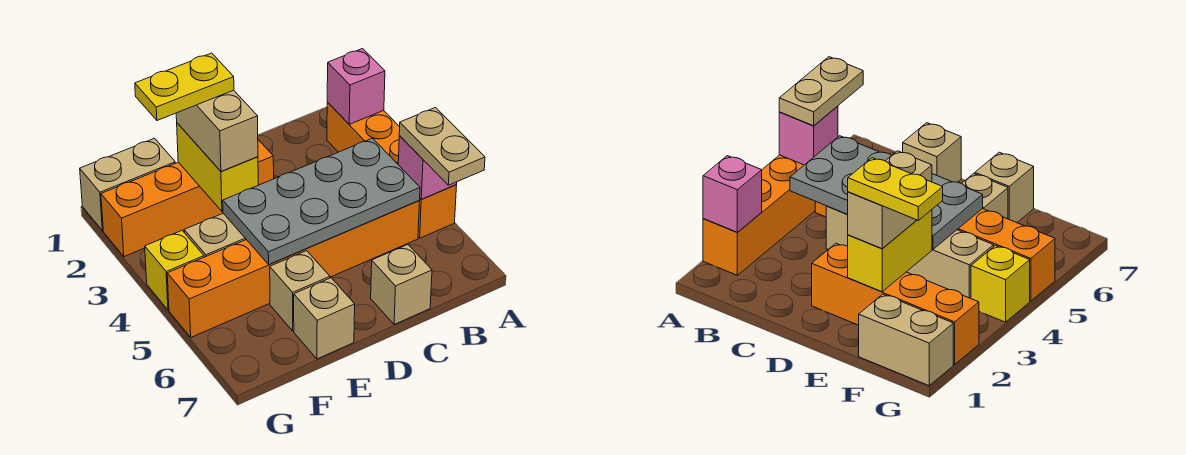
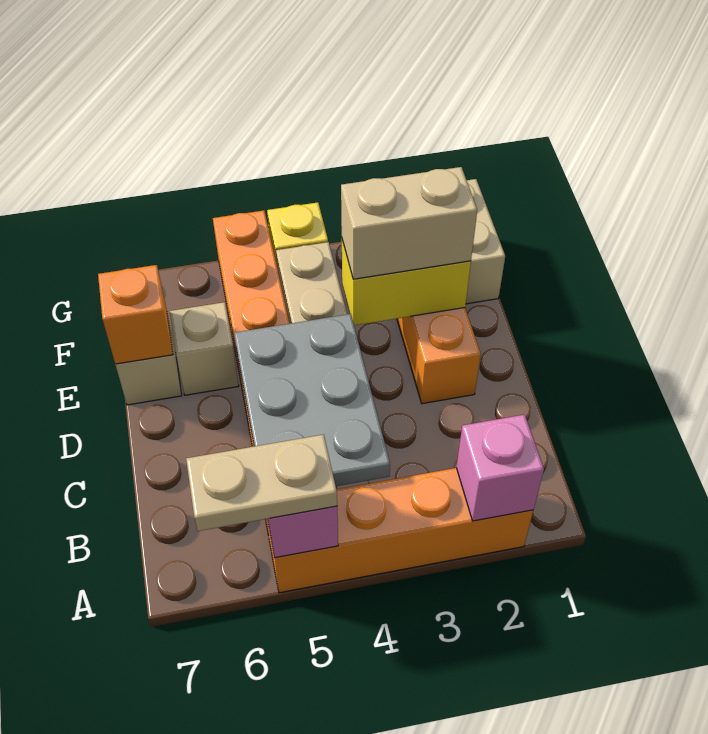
grey 2x4 plate [223,138,420,265] -> grey 2x3 plate [234,314,390,486]
tan 1x1 brick [371,245,432,324] -> none
yellow 1x2 plate [135,53,234,120] -> none
none -> orange 1x1 brick [98,265,173,364]

